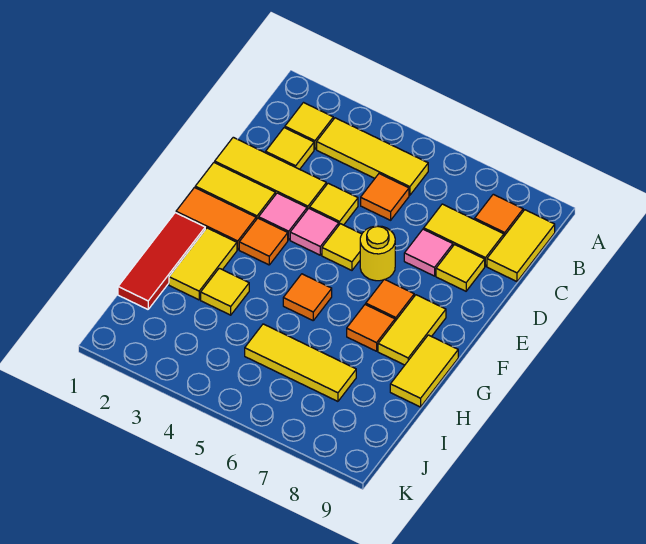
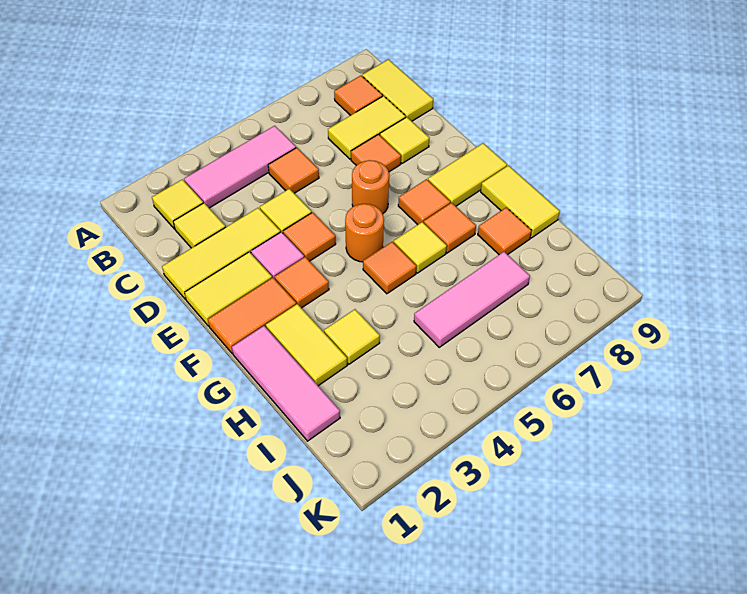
yellow 1x3 tile [317,118,428,195] -> pink 1x3 tile [184,126,296,208]
pink 1x1 tile [404,229,453,276] -> orange 1x1 tile [351,134,401,172]
pink 1x1 tile [290,208,339,255] -> orange 1x1 tile [283,212,336,261]
yellow 1x1 tile [322,224,362,270] -> yellow 1x1 tile moved to [394,222,447,273]
yellow 1x1 round brick [360,226,395,281] -> orange 1x1 round brick [352,160,389,213]
none -> orange 1x1 round brick [345,204,384,262]
yellow 1x2 tile [378,295,446,365] -> yellow 1x2 tile turned to [428,143,507,206]
red 1x3 tile [118,213,205,309] -> pink 1x3 tile [232,326,340,441]
none -> orange 1x1 tile [478,207,532,255]
yellow 1x3 tile [245,324,356,401] -> pink 1x3 tile [414,252,530,347]

